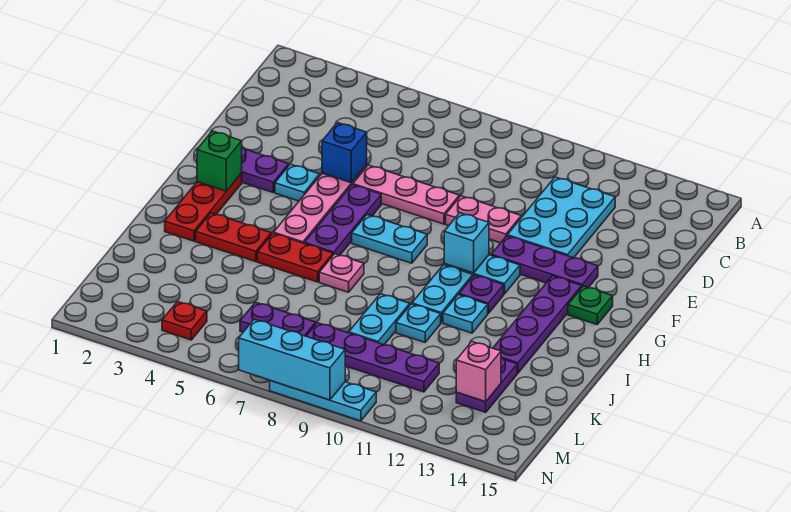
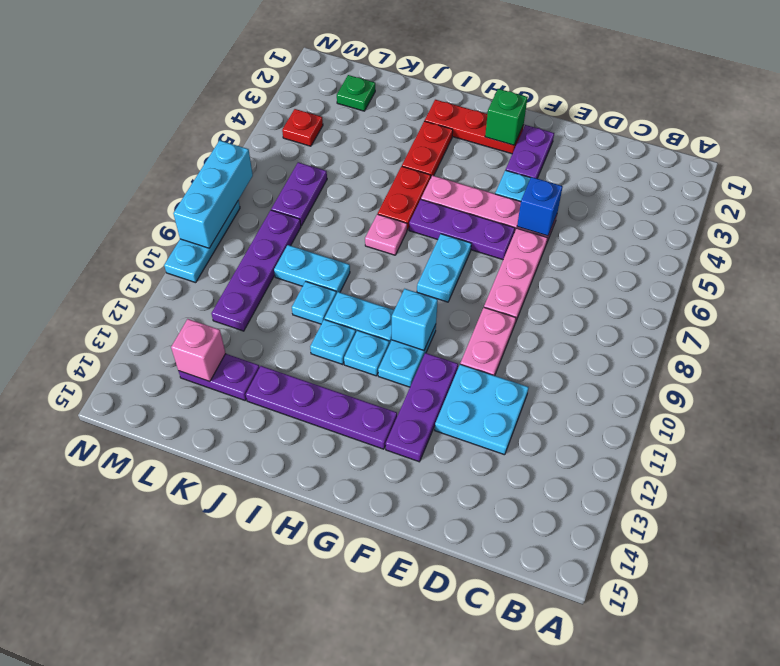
cyan 2x3 plate [507,177,615,258] -> cyan 2x2 plate [435,364,529,455]
green 1x1 plate [568,286,613,325] -> green 1x1 plate moved to [337,75,375,111]
purple 1x1 plate [459,275,504,313] -> cyan 1x1 plate [344,330,389,376]

